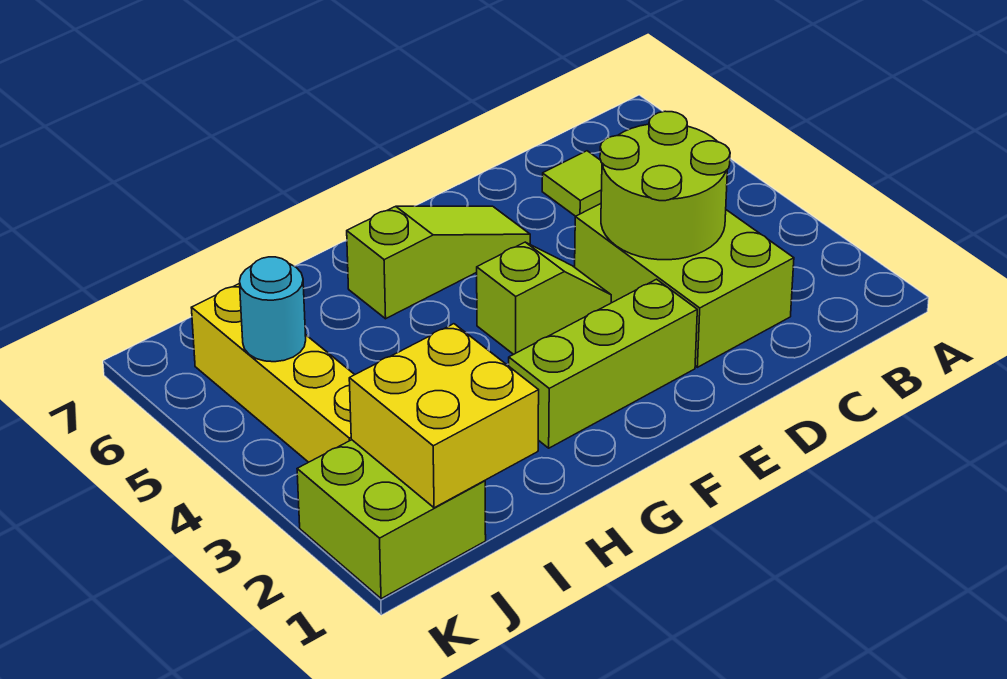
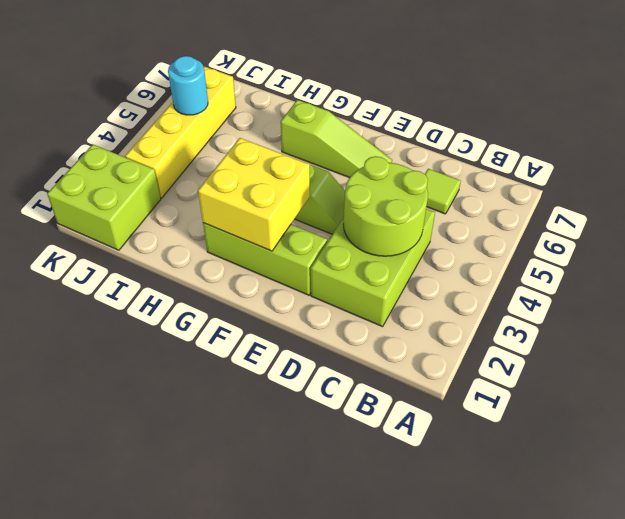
yellow 2x2 brick [349,324,539,508] -> yellow 2x2 brick moved to [198,138,310,251]

